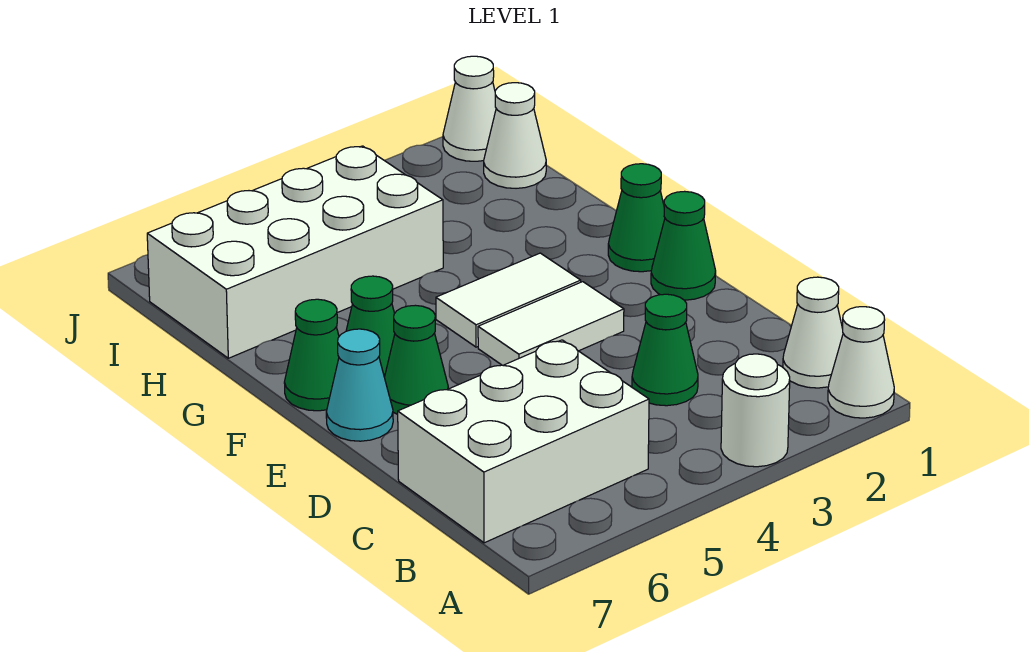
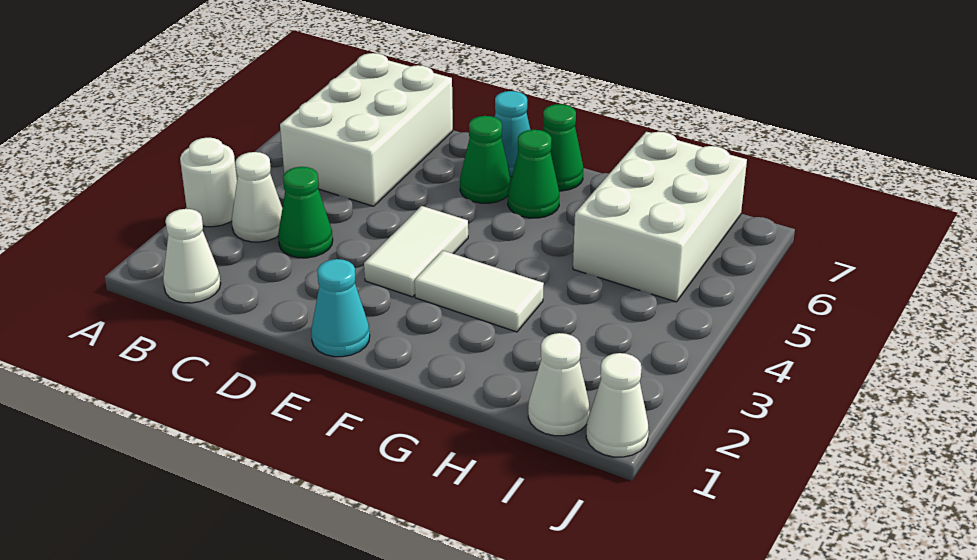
white 1x1 cone [828,307,894,418] -> white 1x1 cone moved to [232,152,282,242]
green 1x1 cone [651,191,716,300] -> cyan 1x1 cone [311,259,370,357]
green 1x1 cone [608,164,665,272] -> none
white 1x2 tile [436,253,581,347] -> white 1x2 tile turned to [415,250,544,332]
white 2x4 brick [147,146,443,358] -> white 2x3 brick [573,132,747,302]

